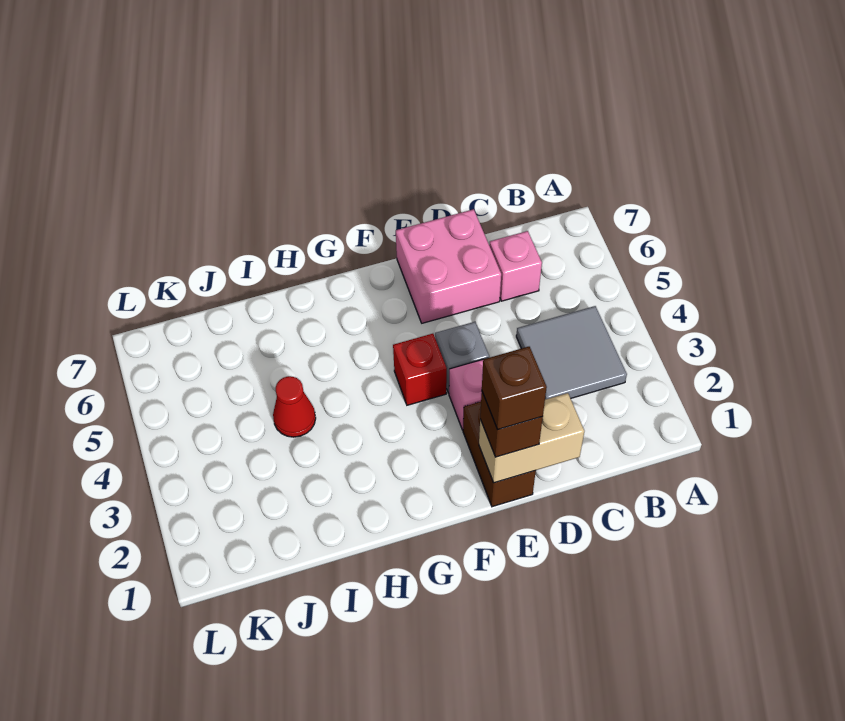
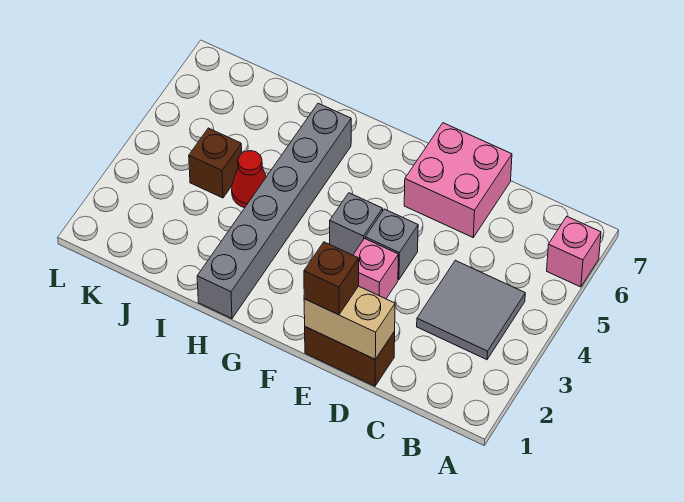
pink 1x1 brick [489,231,542,301] -> pink 1x1 brick moved to [547,217,601,287]
brown 1x2 brick [463,402,536,507] -> brown 1x2 brick turned to [305,327,395,386]
brown 1x1 brick [482,347,547,429] -> brown 1x1 brick moved to [189,128,242,198]
red 1x1 brick [393,334,447,405] -> grey 1x1 brick [330,193,383,255]
none -> grey 1x6 brick [197,103,351,319]

